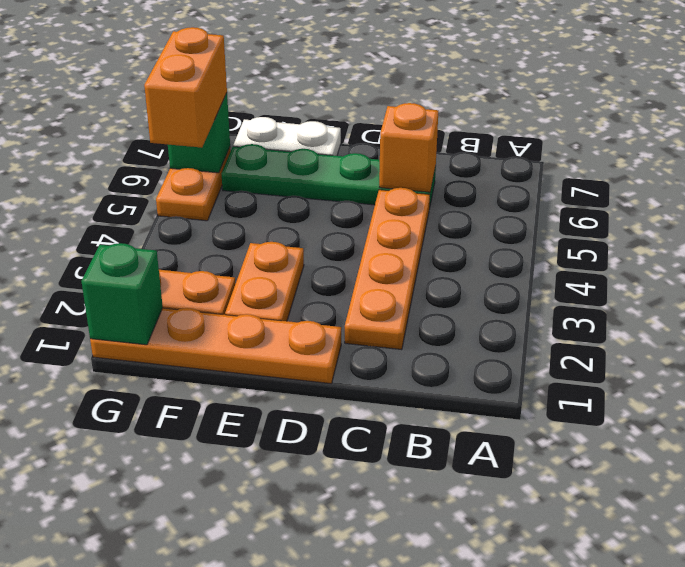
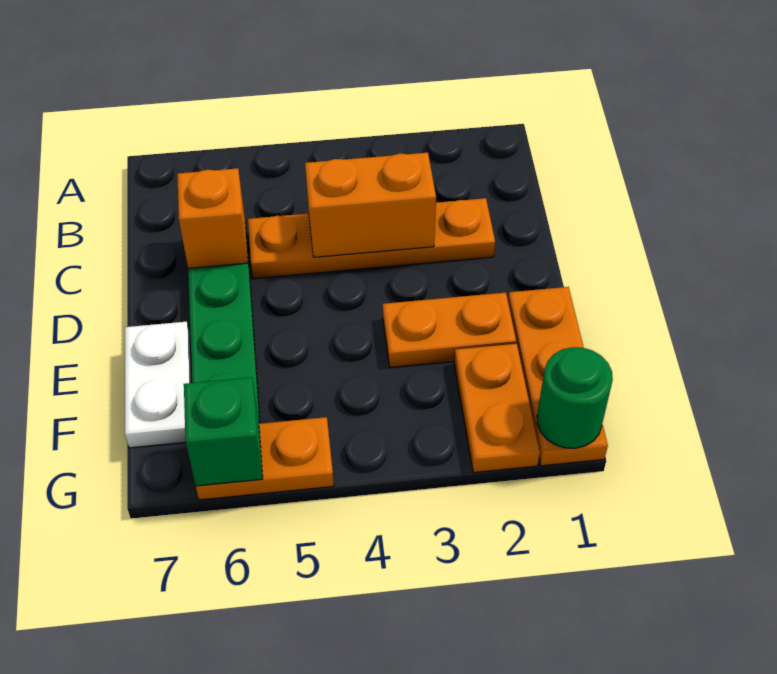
orange 1x4 plate [90,308,341,384] -> orange 1x3 plate [508,287,608,466]
green 1x1 brick [81,243,163,345] -> green 1x1 round brick [537,347,613,448]
orange 1x2 brick [144,27,227,148] -> orange 1x2 brick moved to [305,153,436,257]

